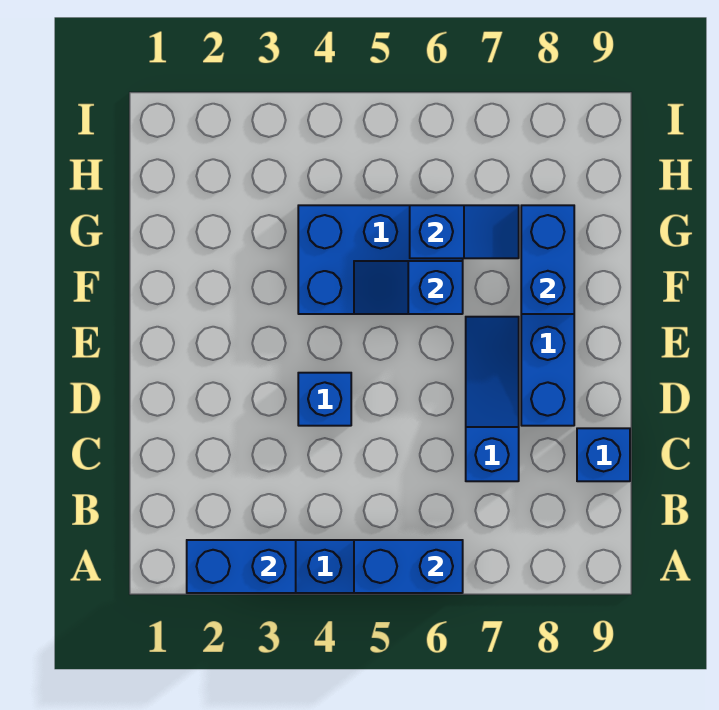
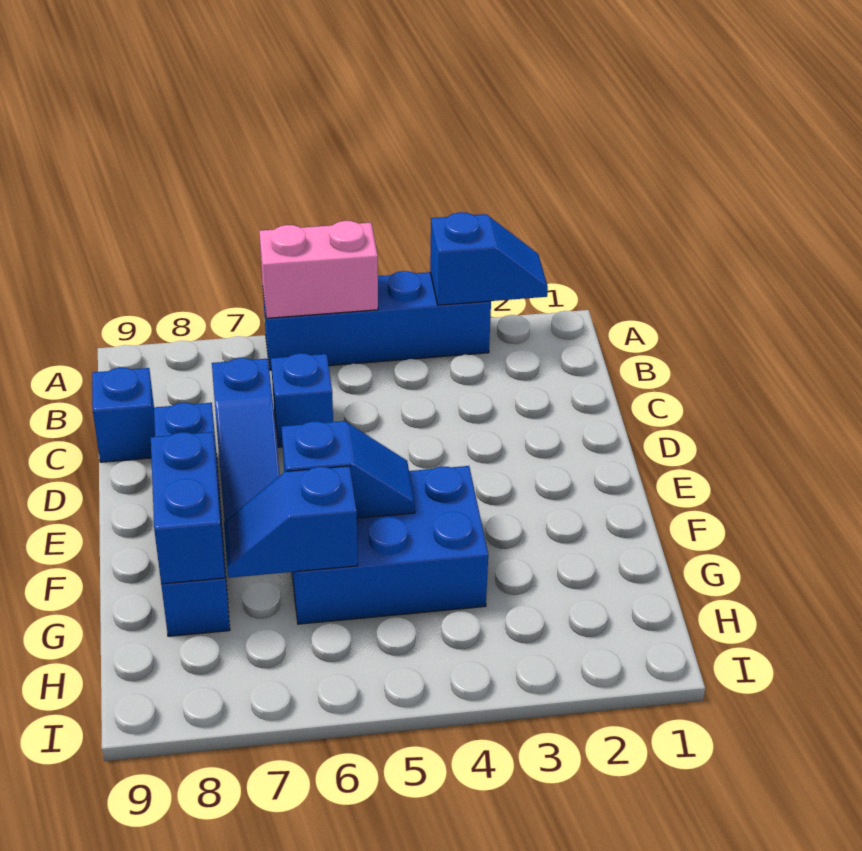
blue 1x2 brick [187,540,296,593] -> blue 1x2 slope [430,212,548,305]
blue 1x2 brick [354,540,463,593] -> pink 1x2 brick [259,221,378,318]
blue 1x1 brick [298,373,351,426] -> blue 1x1 brick moved to [271,353,333,447]

